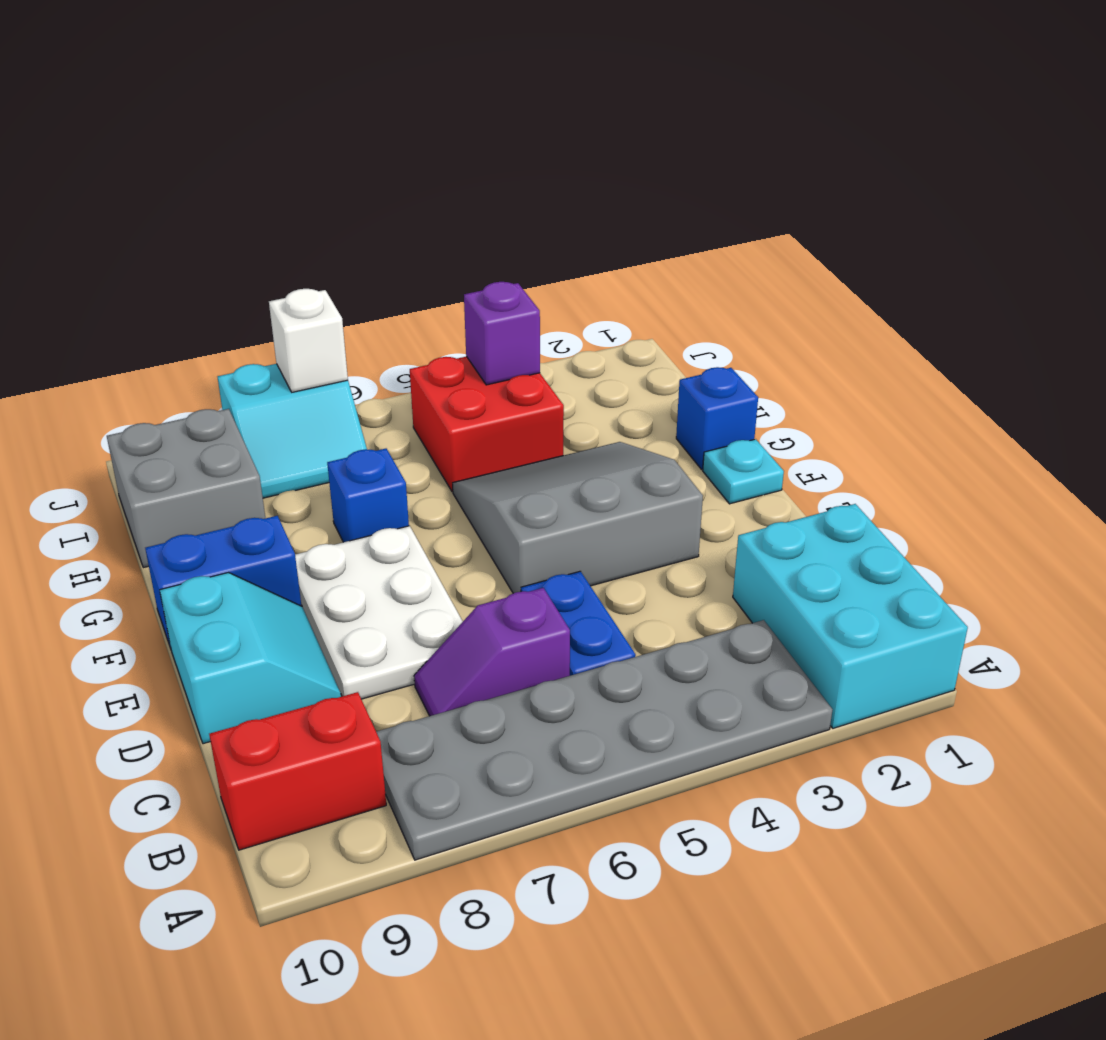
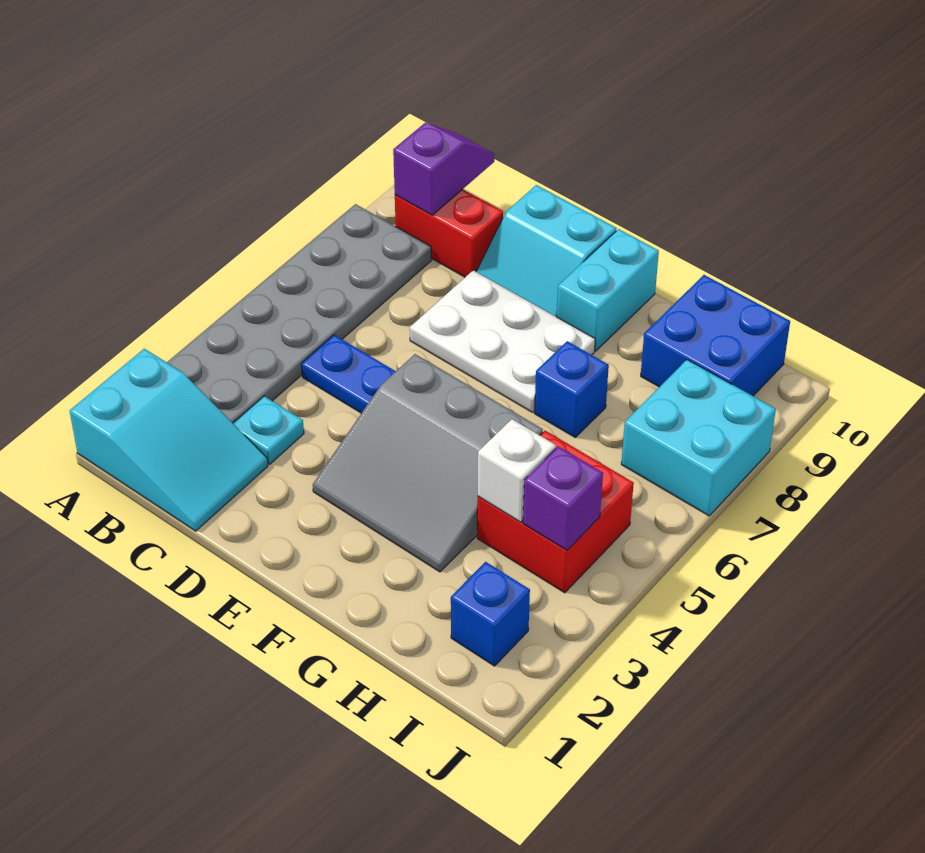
cyan 2x3 brick [733,504,968,728] -> cyan 2x3 slope [70,349,268,531]
red 1x2 brick [209,692,386,850] -> red 1x2 brick turned to [395,189,503,277]
purple 1x2 slope [414,588,570,716] -> purple 1x2 slope moved to [393,123,494,215]
grey 3x3 slope [453,442,703,593] -> grey 3x3 slope turned to [313,354,543,572]
cyan 1x1 plate [703,439,784,504] -> cyan 1x1 plate moved to [233,396,304,464]
blue 1x2 brick [145,516,302,648] -> cyan 1x2 brick [557,229,659,351]
blue 1x1 brick [676,367,758,470] -> blue 1x1 brick moved to [451,562,530,666]
grey 2x2 brick [107,409,265,568] -> blue 2x2 brick [641,275,790,396]
cyan 2x2 slope [218,364,367,498] -> cyan 2x2 brick [621,360,776,516]
white 1x1 brick [269,289,348,392] -> white 1x1 brick moved to [478,419,556,522]

